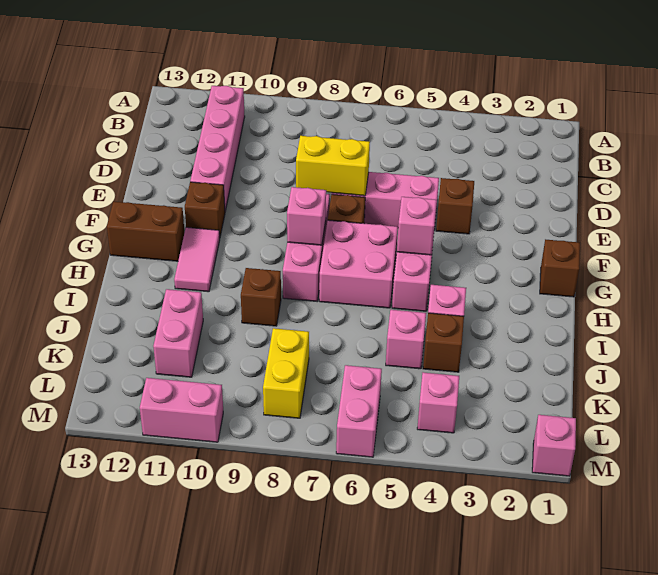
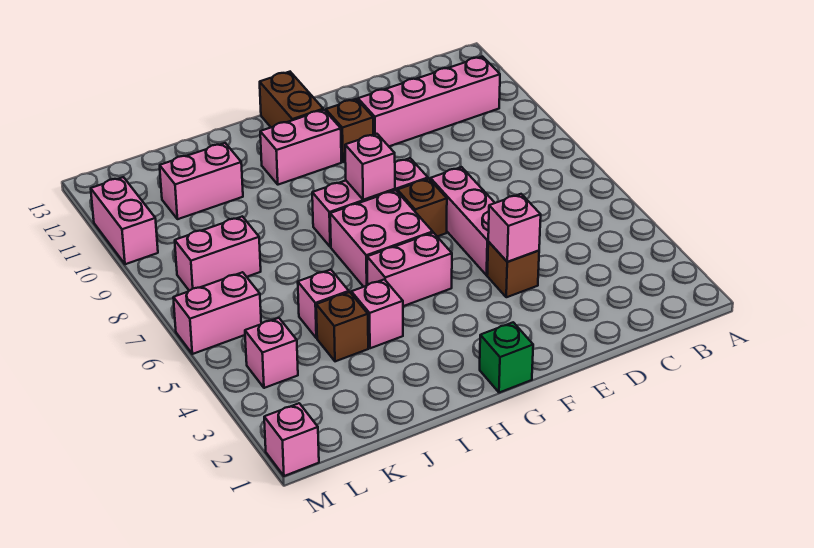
yellow 1x2 brick [296,136,370,196] -> none
brown 1x1 brick [540,239,580,297] -> green 1x1 brick [480,322,533,393]
pink 1x1 brick [397,197,437,255] -> pink 1x1 brick moved to [488,194,541,262]
pink 1x2 tile [174,227,220,292] -> pink 1x2 brick [260,110,341,185]
brown 1x1 brick [241,268,281,326] -> none
yellow 1x2 brick [263,328,309,418] -> pink 1x2 brick [175,216,261,291]

